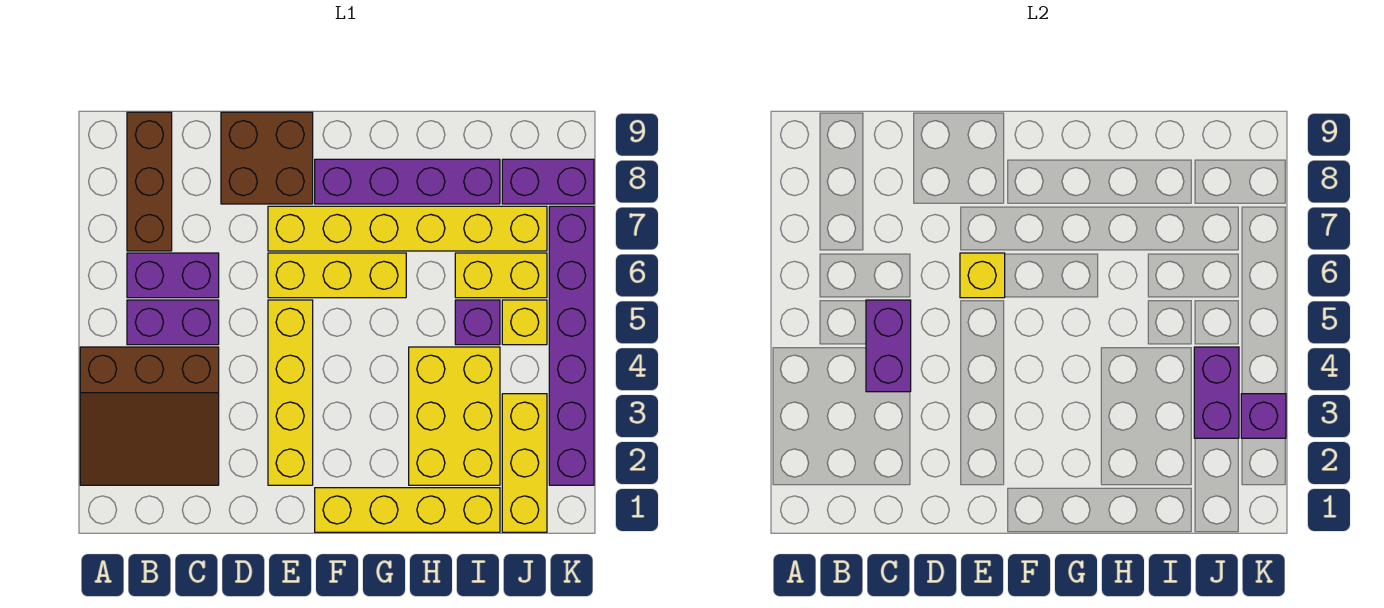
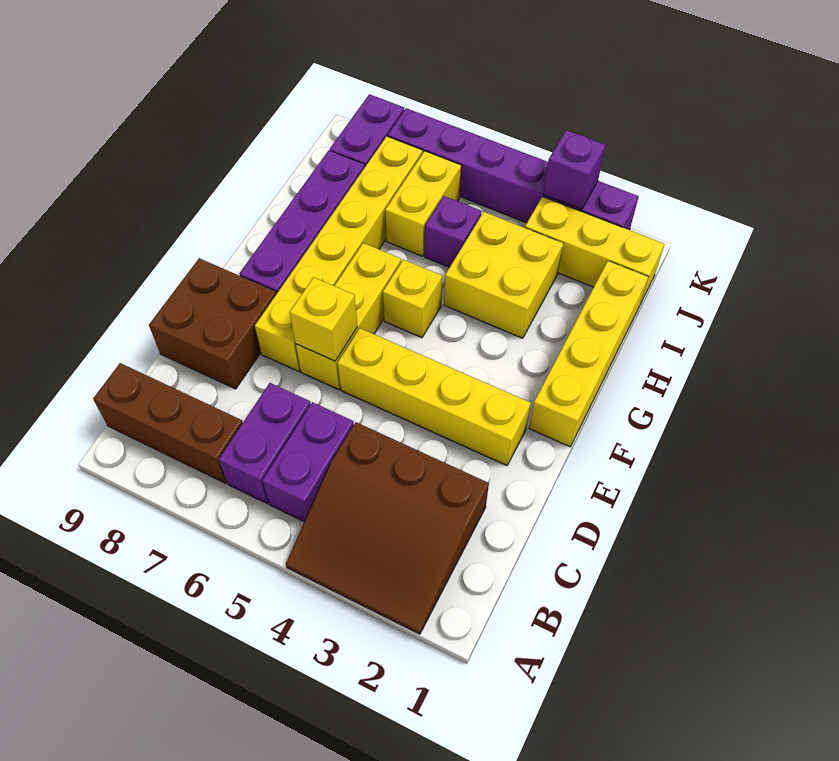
brown 3x3 slope [80,347,219,485] -> brown 3x3 slope turned to [286,422,489,634]
purple 1x2 brick [866,300,911,392] -> none
yellow 2x3 brick [409,347,500,485] -> yellow 2x2 brick [444,212,563,338]
purple 1x2 brick [1194,347,1239,438] -> none
yellow 1x1 brick [502,300,547,345] -> yellow 1x1 brick moved to [383,259,442,338]

